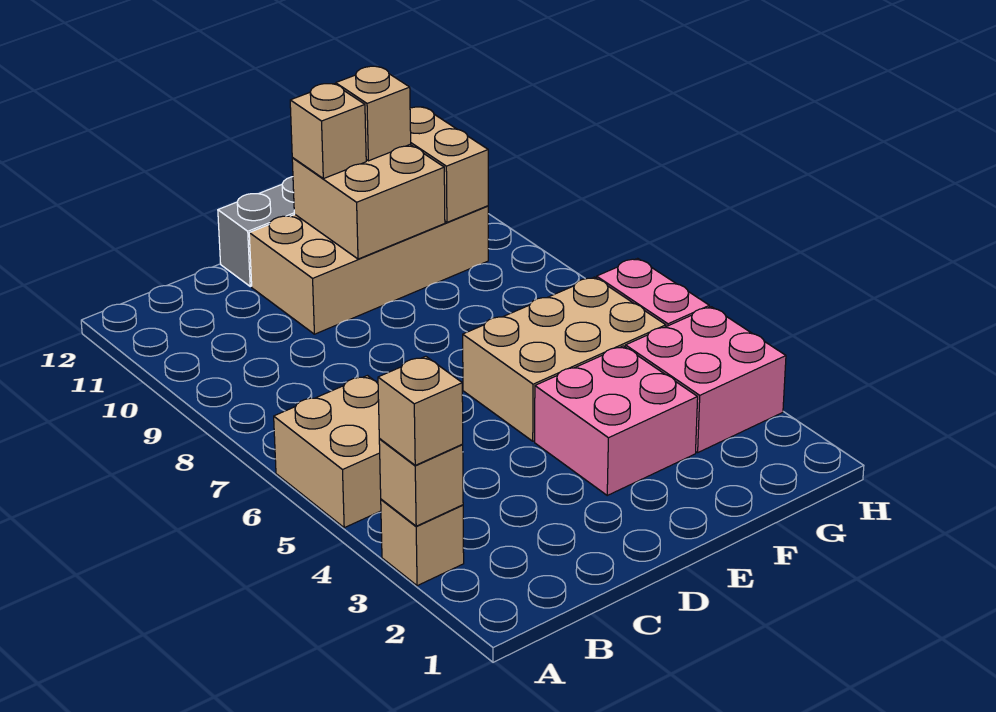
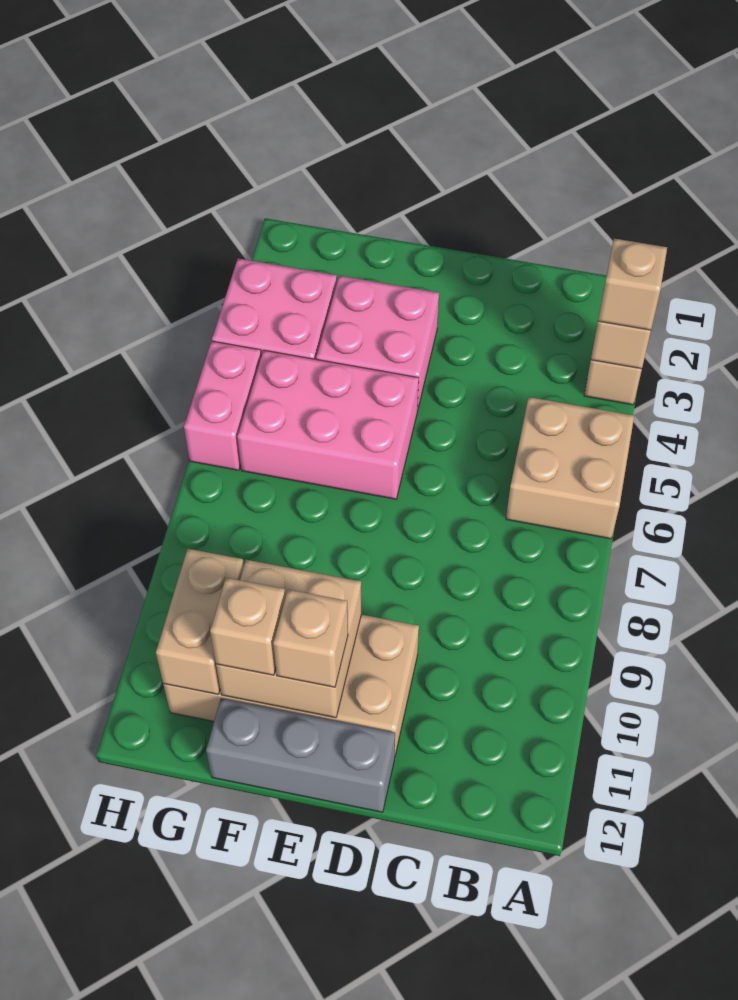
tan 2x3 brick [463,277,666,441] -> pink 2x3 brick [237,350,419,499]

